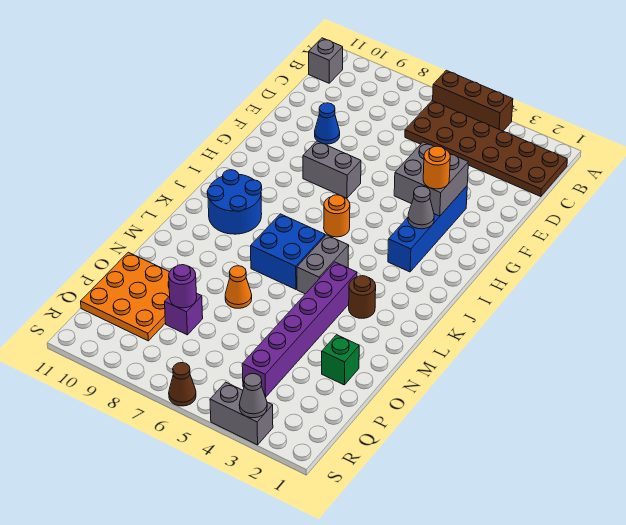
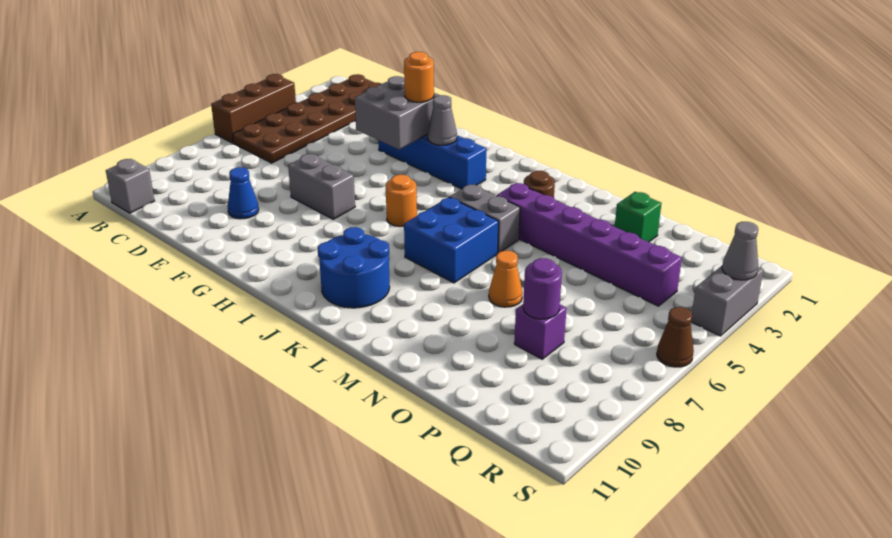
grey 1x2 brick [303,141,361,198] -> grey 1x2 brick turned to [288,154,355,219]
orange 3x3 plate [81,252,170,341] -> none

